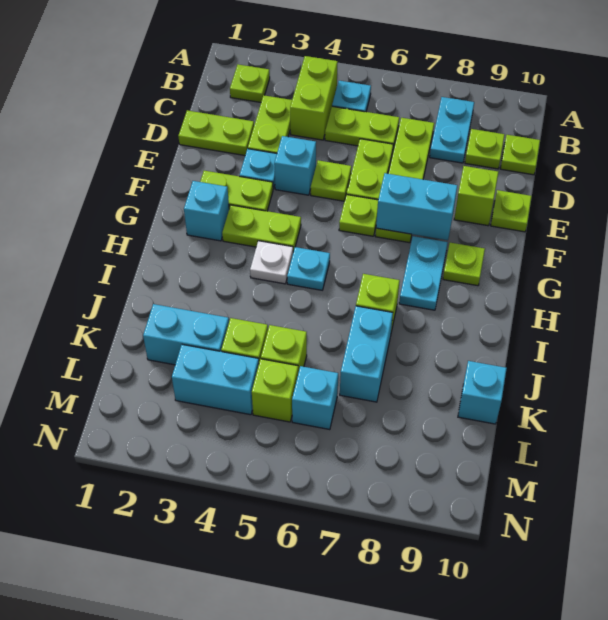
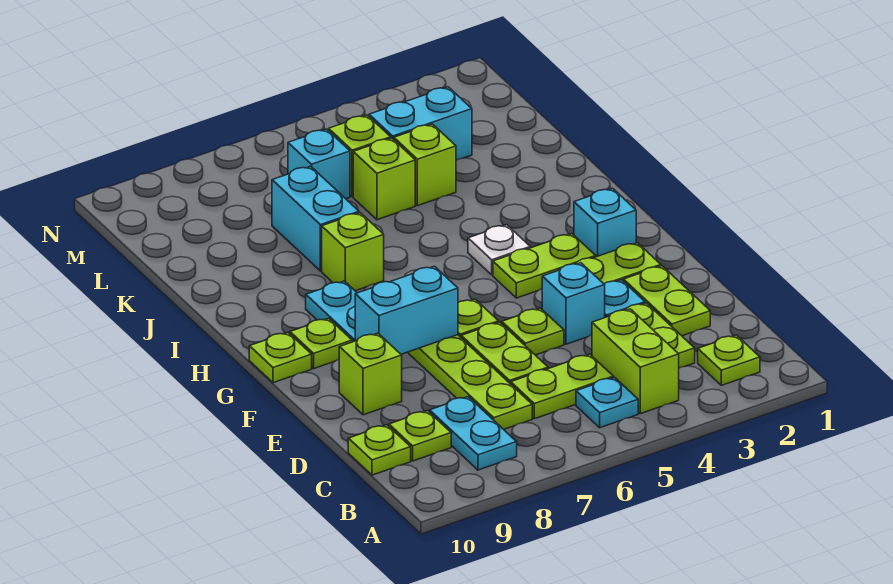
lime 1x2 plate [178,110,254,155] -> lime 1x2 plate turned to [624,266,710,336]
lime 1x1 plate [491,190,532,232] -> lime 1x1 plate moved to [249,332,312,383]
cyan 1x1 plate [287,247,330,290] -> none
cyan 1x2 brick [143,304,229,365] -> none
cyan 1x1 brick [458,361,507,424] -> none

